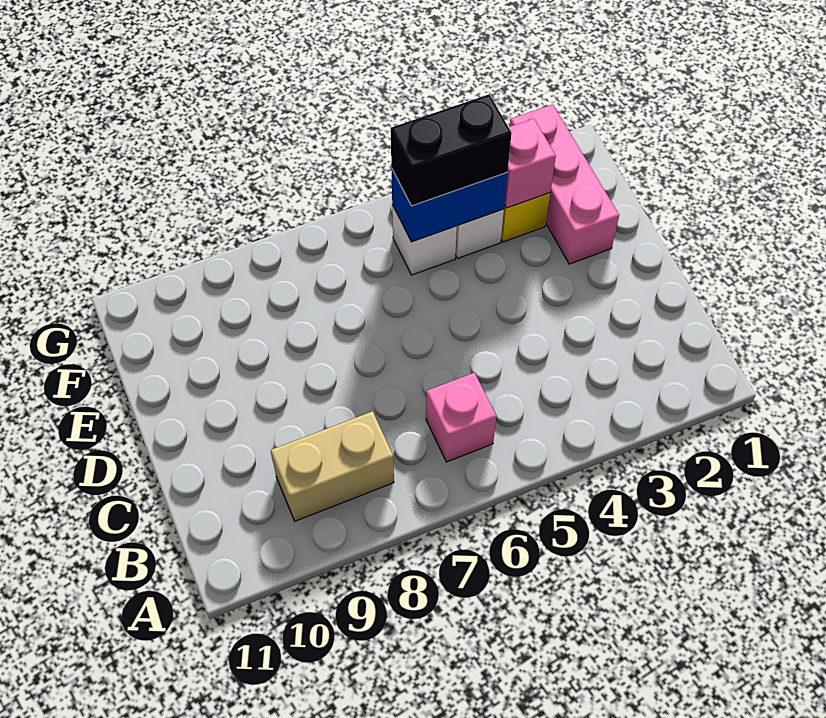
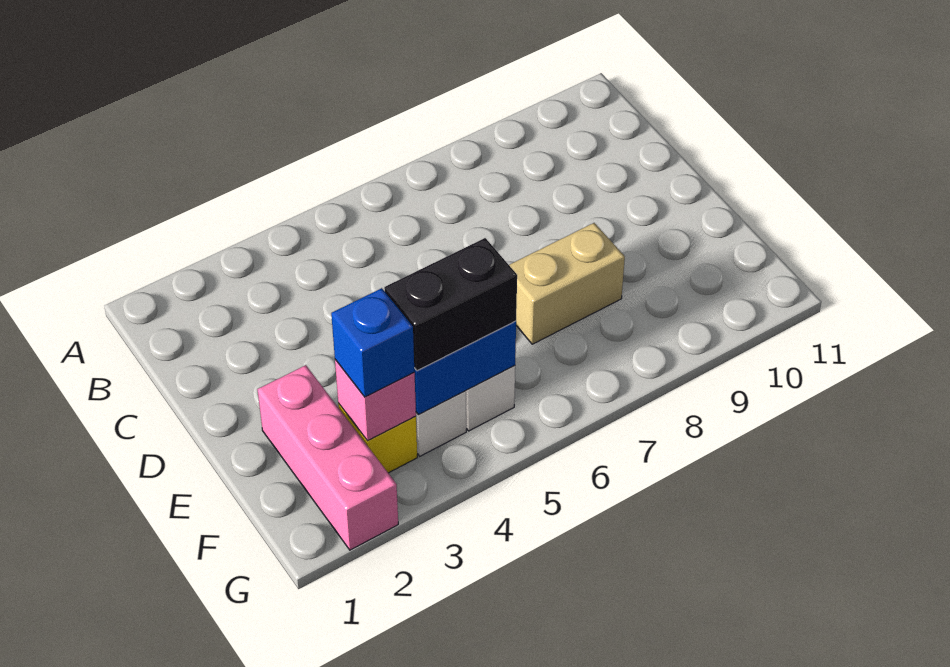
pink 1x1 brick [426,373,496,462] -> none
tan 1x2 brick [271,411,394,521] -> tan 1x2 brick moved to [509,223,625,344]
none -> blue 1x1 brick [331,288,414,397]

